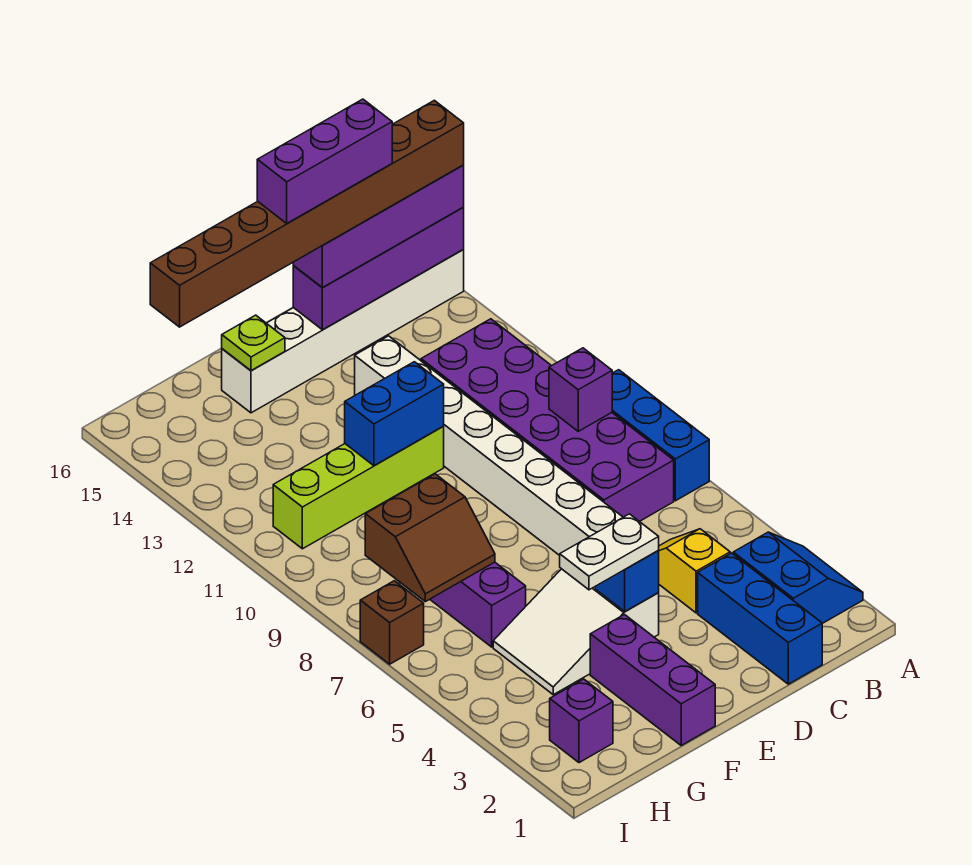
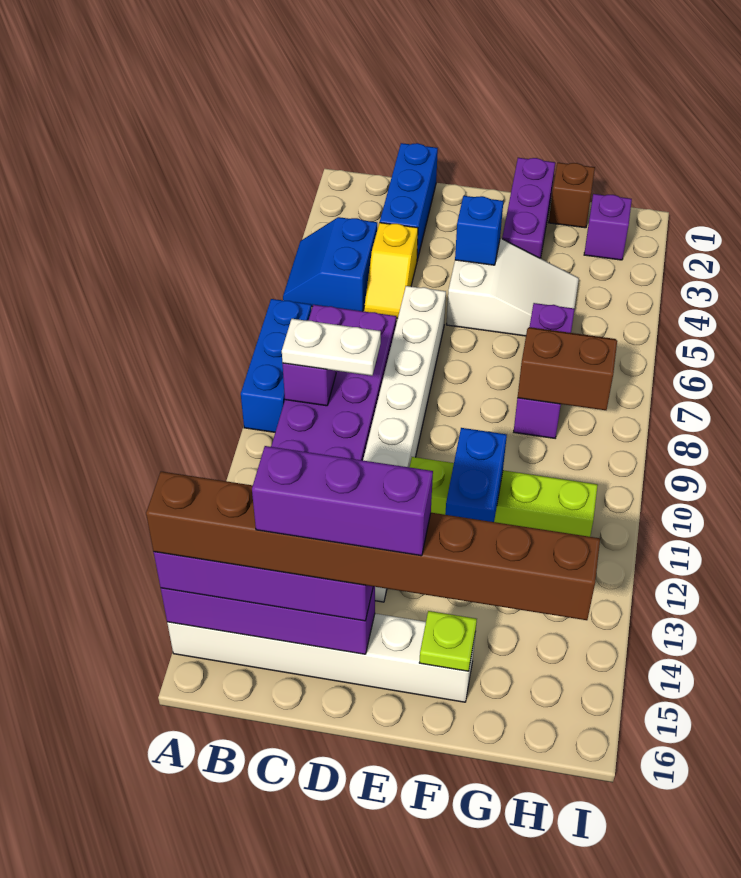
blue 2x2 slope [733,532,863,624] -> blue 2x2 slope moved to [283,217,377,311]
white 1x2 plate [560,514,659,590] -> white 1x2 plate moved to [282,319,381,376]
blue 1x2 brick [345,362,444,466] -> blue 1x2 brick turned to [445,428,507,522]
brown 1x1 brick [360,581,424,664] -> brown 1x1 brick moved to [549,163,595,228]

